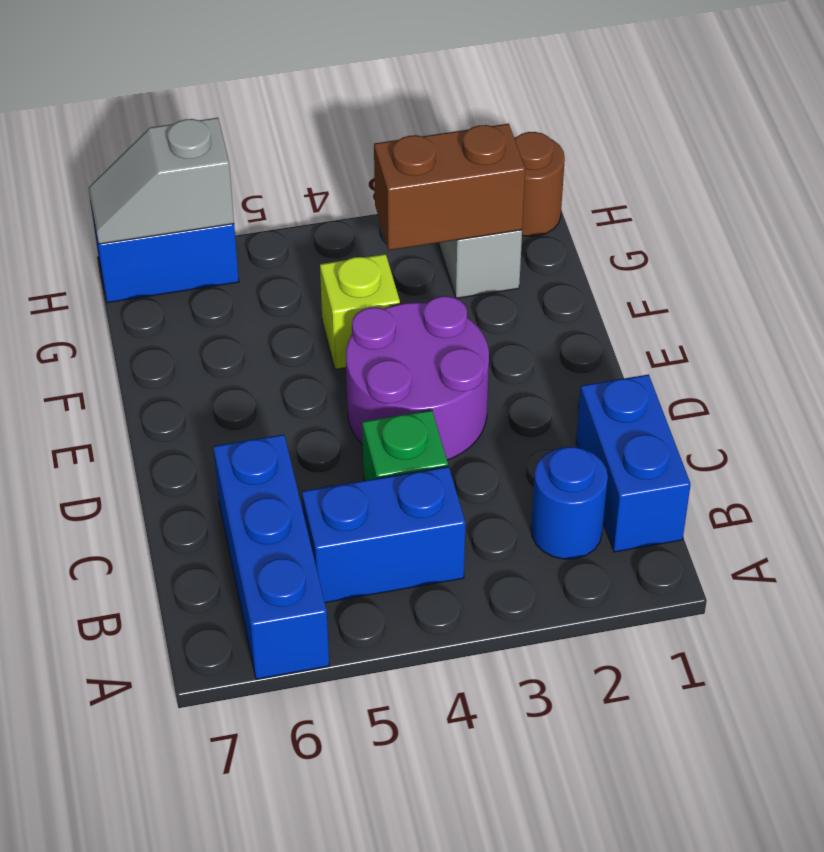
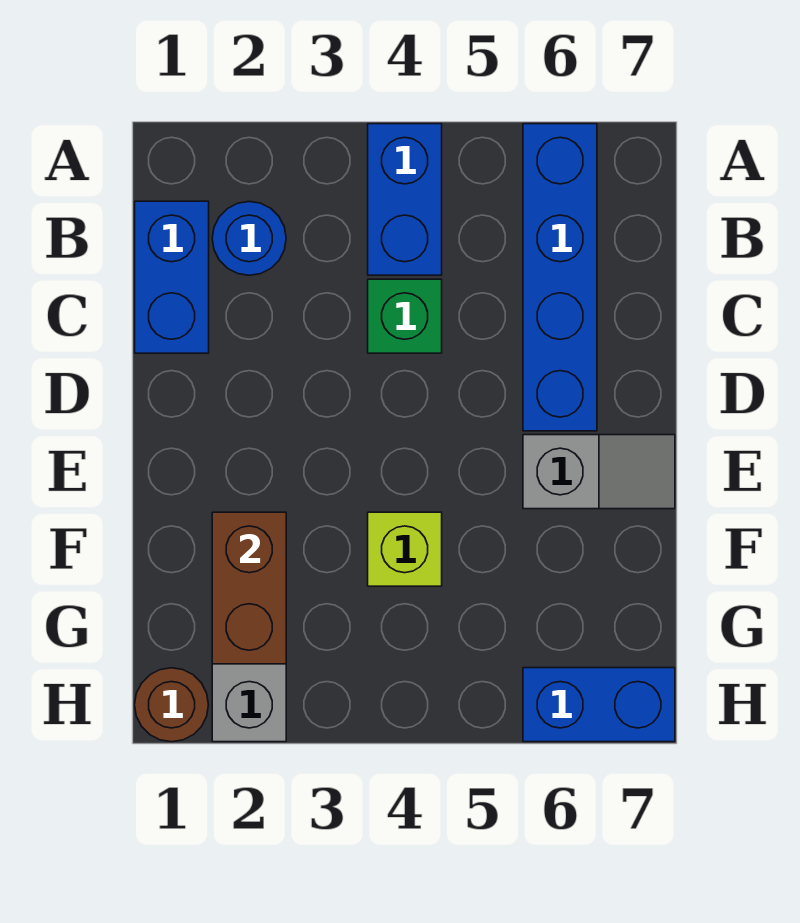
blue 1x3 brick [213,434,329,679] -> blue 1x4 brick [523,124,597,431]
blue 1x2 brick [302,467,465,603] -> blue 1x2 brick turned to [368,124,442,275]
purple 2x2 round brick [346,296,489,460] -> none
brown 1x2 brick [374,124,525,250] -> brown 1x2 brick turned to [212,512,286,664]
grey 1x2 slope [89,118,234,244] -> grey 1x2 slope moved to [523,435,675,509]

